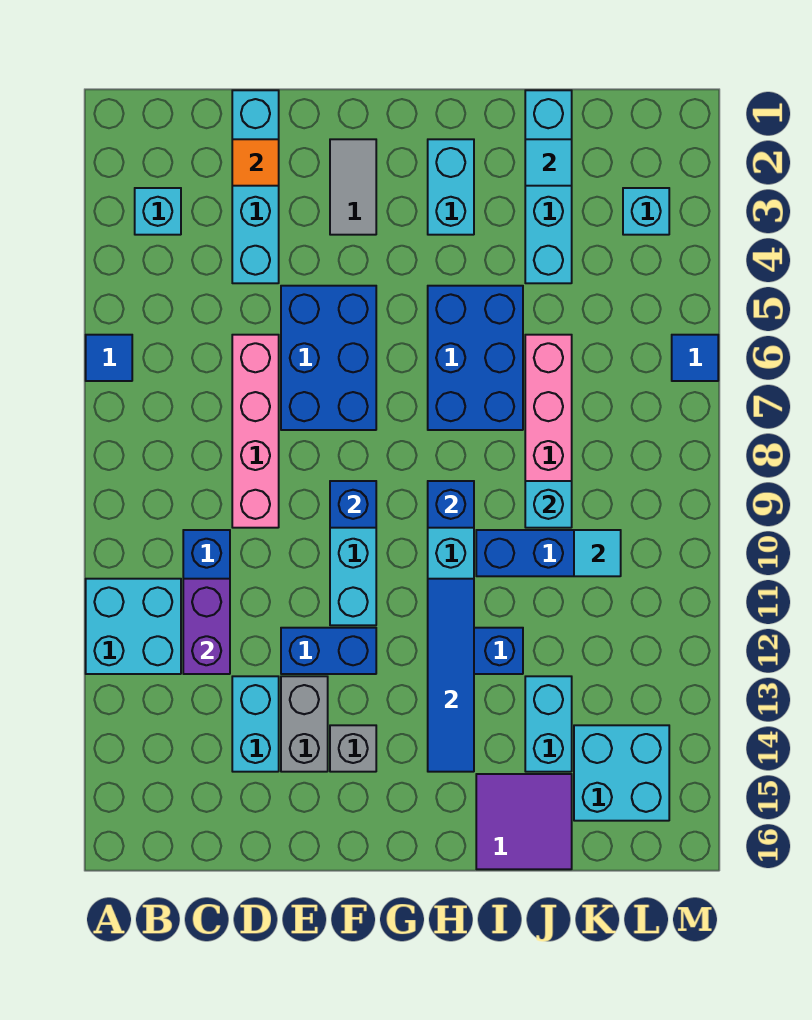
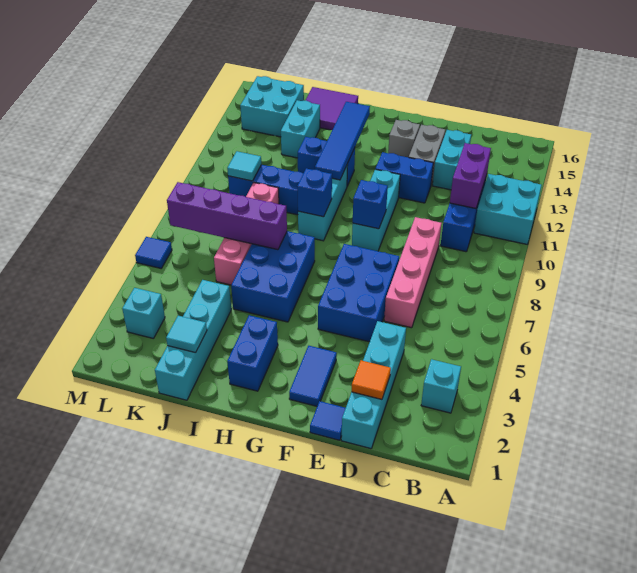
blue 1x1 tile [86,335,132,381] -> blue 1x1 tile moved to [310,401,346,440]
grey 1x2 tile [330,139,376,235] -> blue 1x2 tile [289,346,337,406]
cyan 1x2 brick [428,139,474,235] -> blue 1x2 brick [227,315,278,391]
none -> purple 1x4 brick [167,182,287,250]
cyan 1x1 brick [525,481,572,528] -> none

